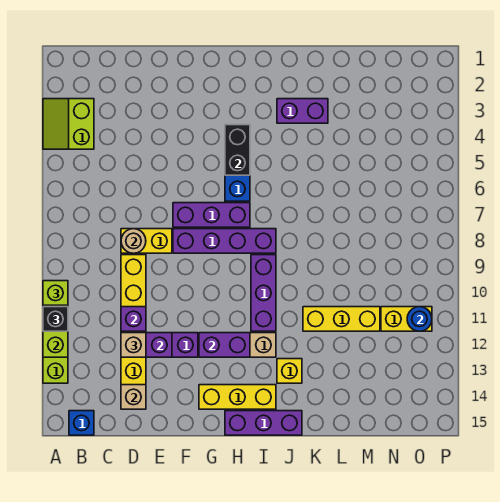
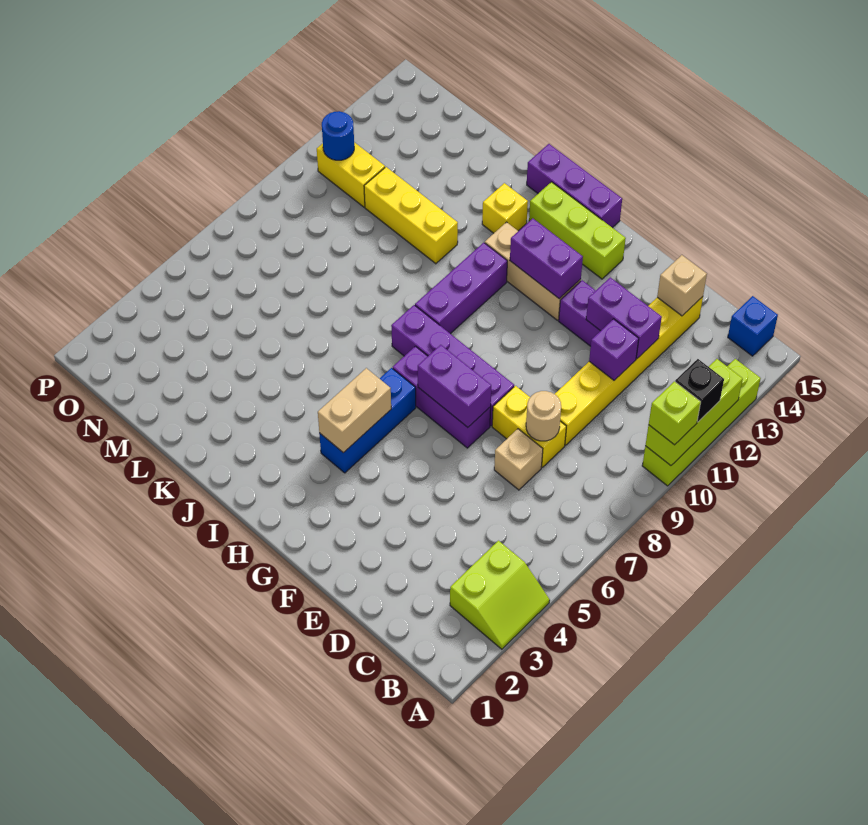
tan 1x1 brick [121,333,146,357] -> tan 1x1 brick moved to [494,429,543,490]
yellow 1x3 brick [199,385,276,409] -> lime 1x3 brick [529,182,626,279]
black 1x2 brick [225,125,250,175] -> tan 1x2 brick [318,368,391,453]
purple 1x2 brick [277,99,328,123] -> purple 1x2 brick moved to [418,345,491,427]

